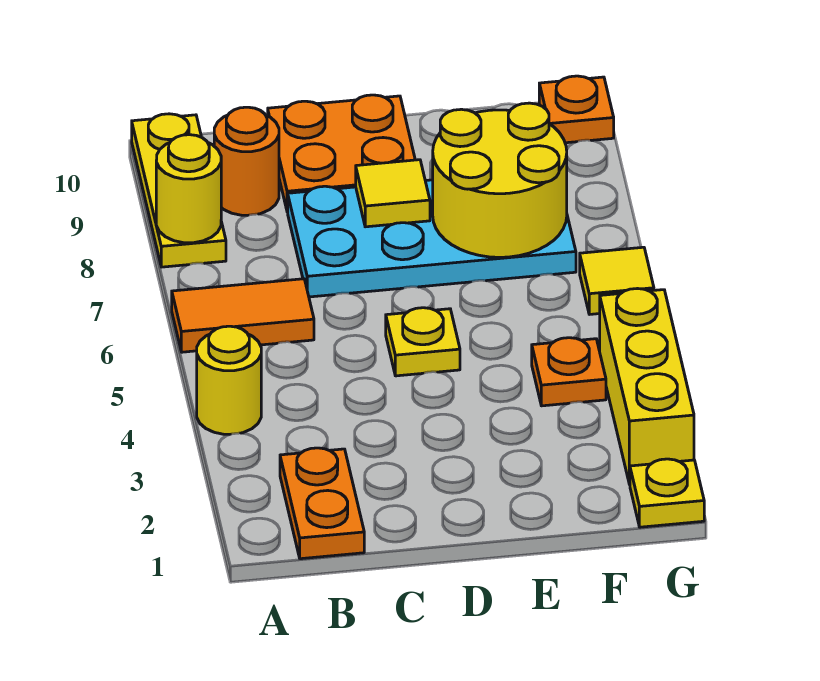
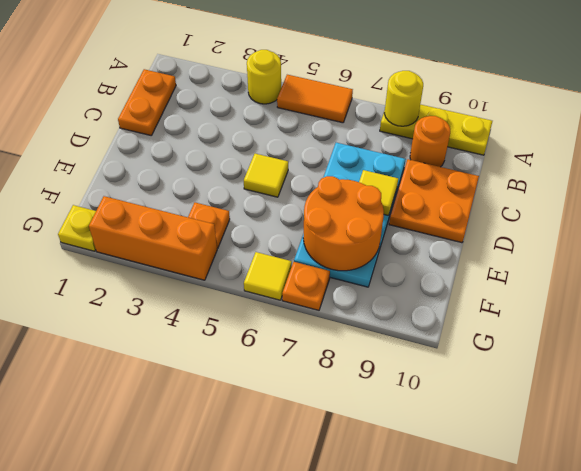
orange 1x2 tile [172,279,314,352] -> orange 1x2 tile turned to [277,75,353,123]
orange 1x2 plate [280,448,364,559] -> orange 1x2 plate turned to [118,69,176,135]
yellow 1x1 plate [386,308,460,376] -> yellow 1x1 tile [244,154,288,197]
yellow 2x2 round brick [433,103,567,257] -> orange 2x2 round brick [303,176,384,271]
yellow 1x3 brick [600,289,694,484] -> orange 1x3 brick [89,196,217,280]
orange 1x1 plate [539,76,614,143] -> orange 1x1 plate moved to [282,262,330,310]

